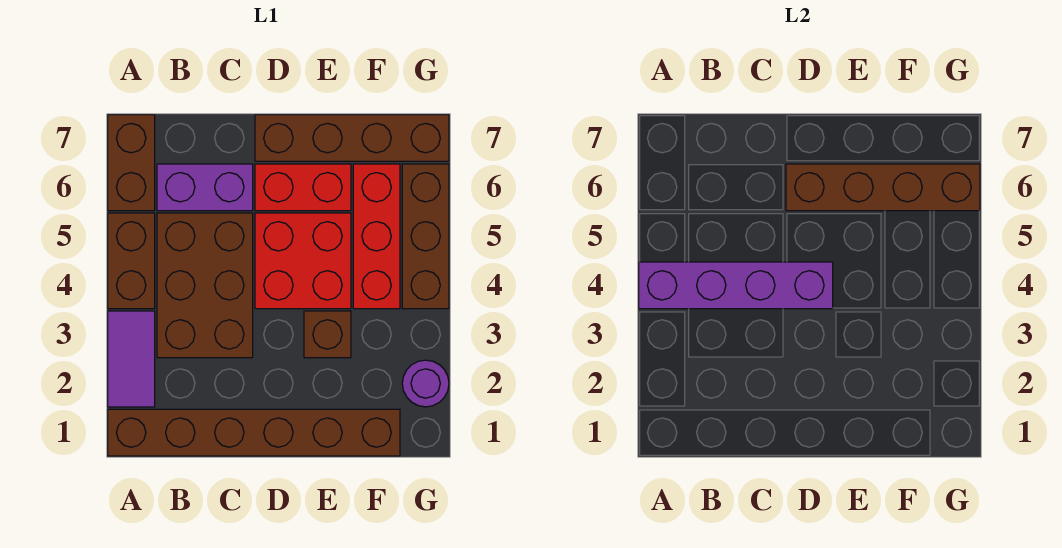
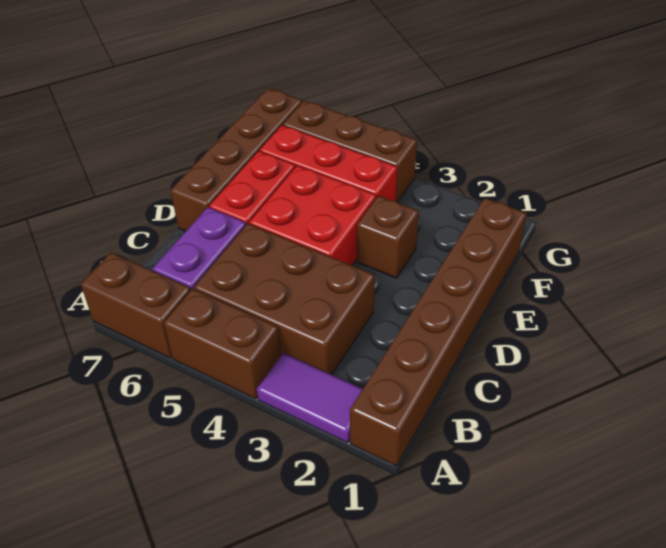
purple 1x4 brick [639,262,833,309] -> none
brown 1x4 brick [786,164,980,211] -> none
purple 1x1 round brick [402,360,449,407] -> none

